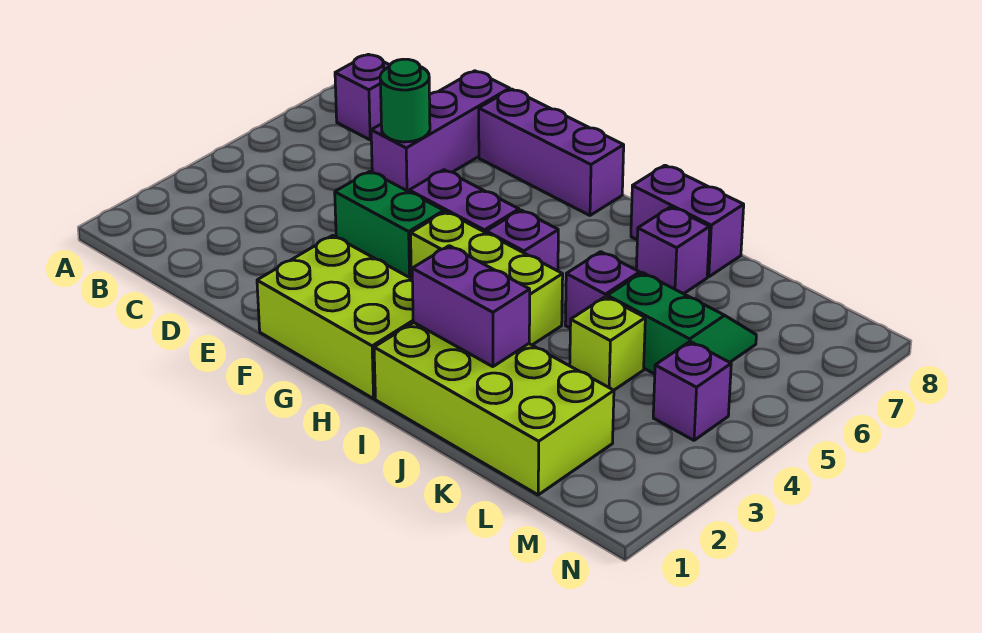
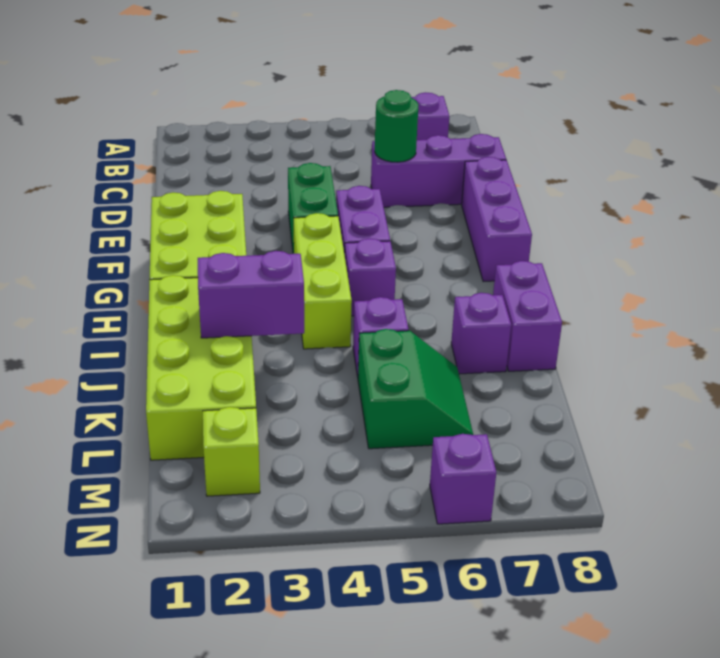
purple 1x2 brick [412,246,530,367] -> purple 1x2 brick turned to [198,251,304,338]
lime 1x1 brick [570,297,645,390] -> lime 1x1 brick moved to [203,407,260,496]
purple 1x1 brick [653,342,731,440] -> purple 1x1 brick moved to [430,434,496,524]

